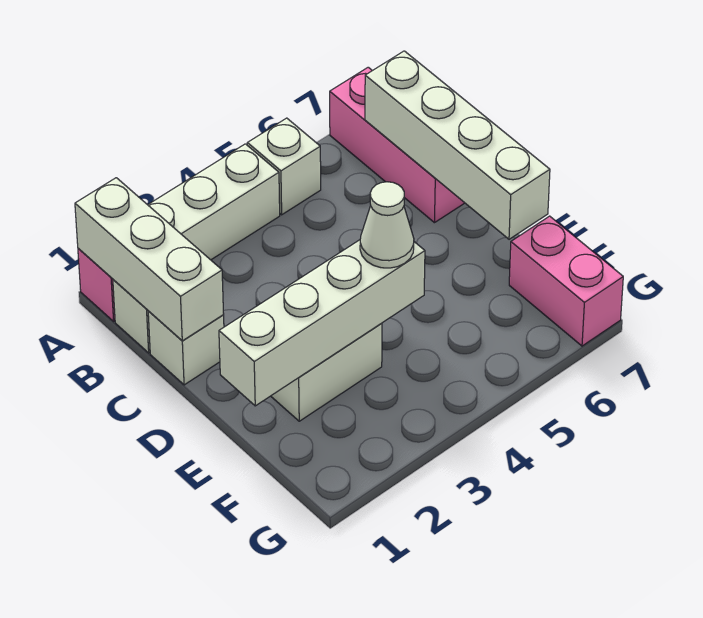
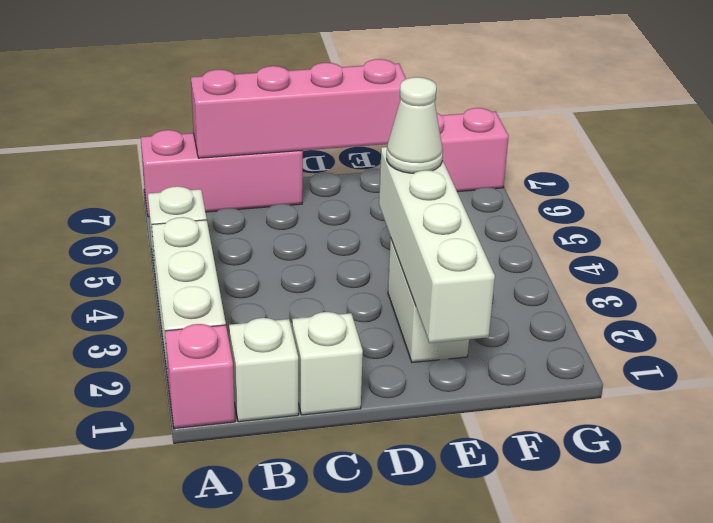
white 1x3 brick [75,178,224,341] -> none
white 1x4 brick [365,51,550,239] -> pink 1x4 brick [191,59,406,158]

